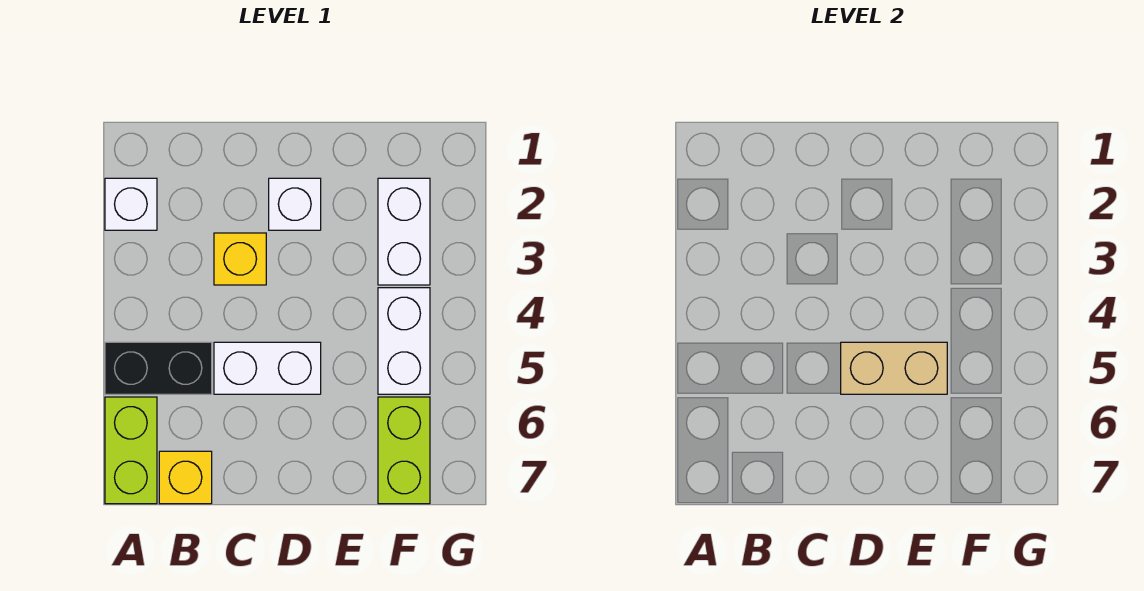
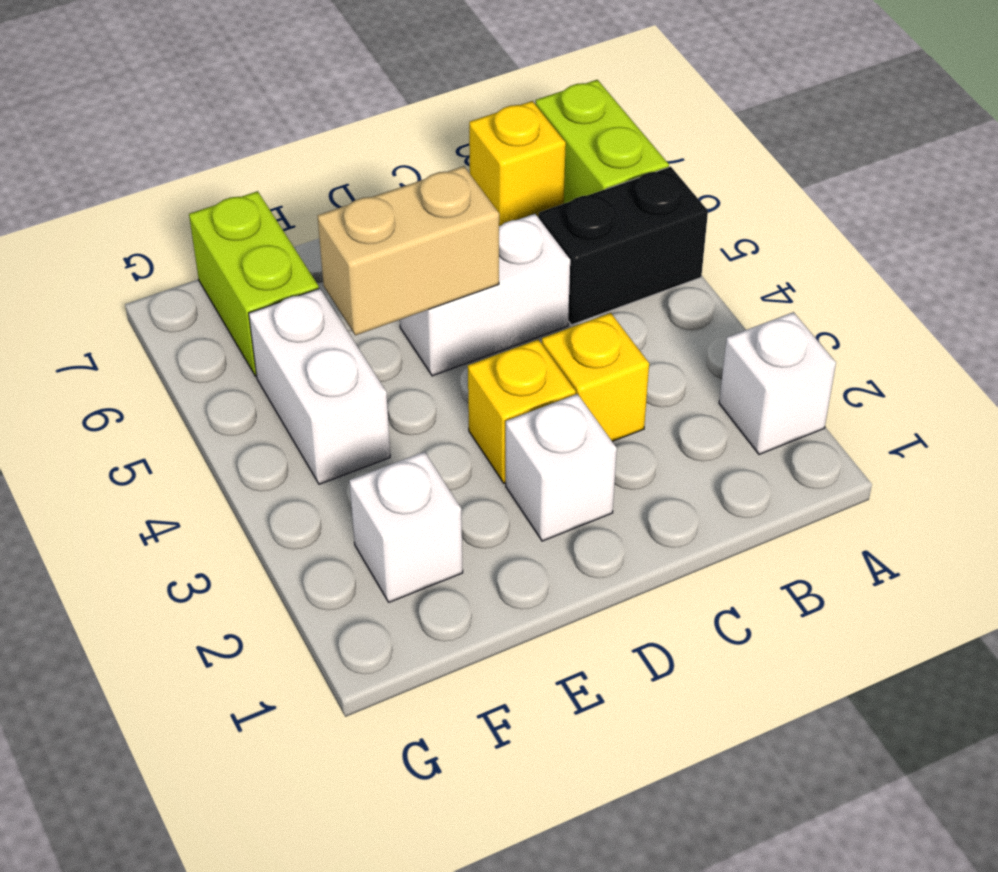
none -> yellow 1x1 brick [468,340,576,483]
white 1x2 brick [378,178,430,285] -> white 1x1 brick [349,452,463,602]

